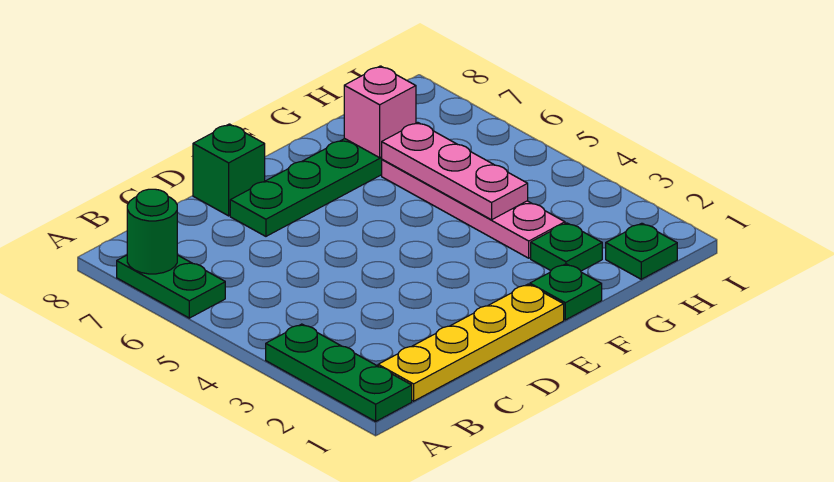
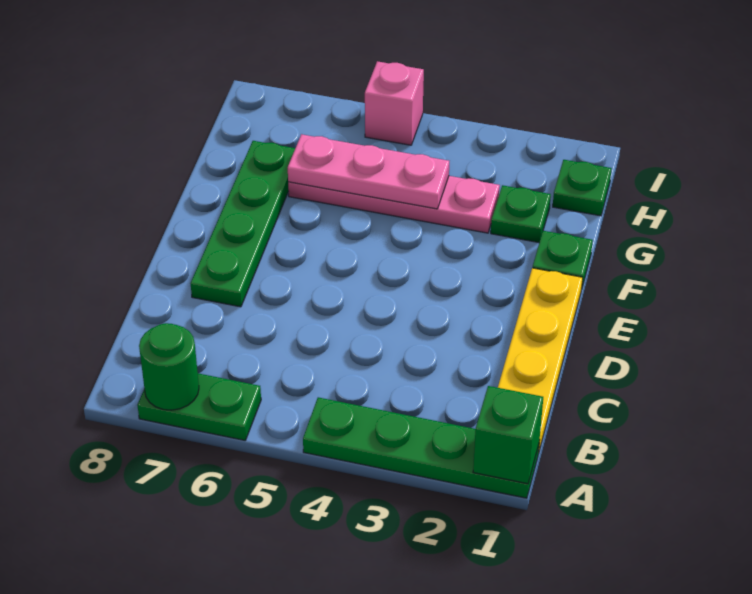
green 1x3 plate [266,324,412,421] -> green 1x4 plate [303,397,539,498]
green 1x1 brick [193,124,265,216] -> green 1x1 brick moved to [473,386,543,484]
pink 1x1 brick [344,66,416,158] -> pink 1x1 brick moved to [365,61,424,145]

